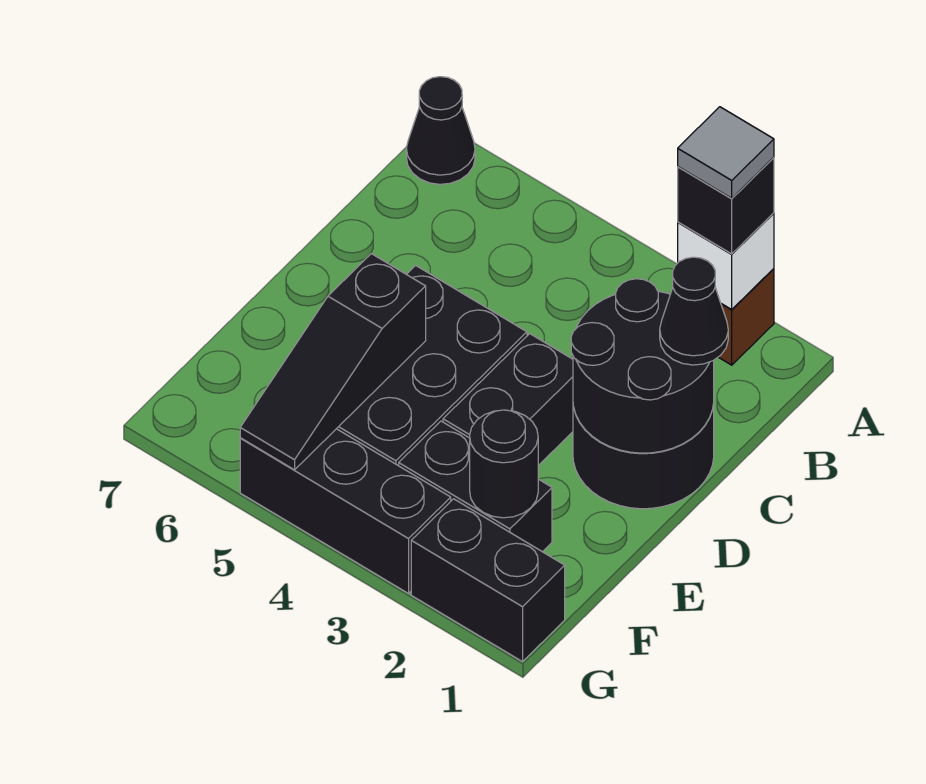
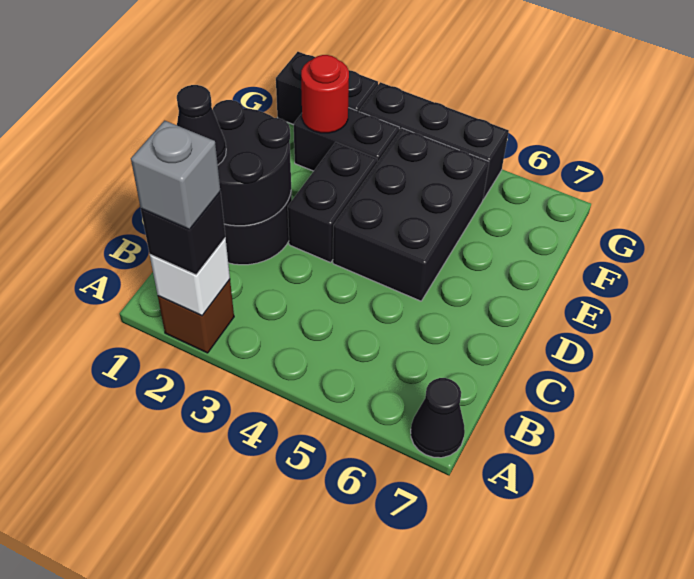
grey 1x1 tile [678,107,774,198] -> grey 1x1 brick [131,121,220,230]
black 1x3 slope [240,254,426,470] -> none
black 1x1 round brick [470,410,538,518] -> red 1x1 round brick [301,55,349,133]

